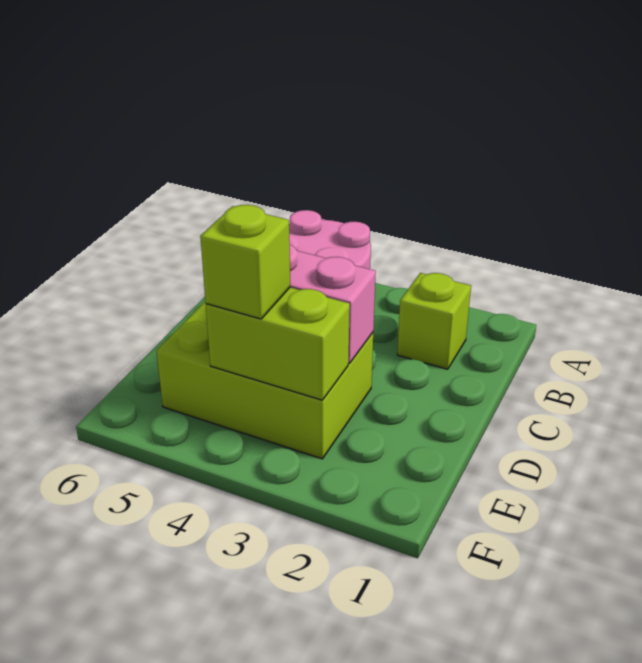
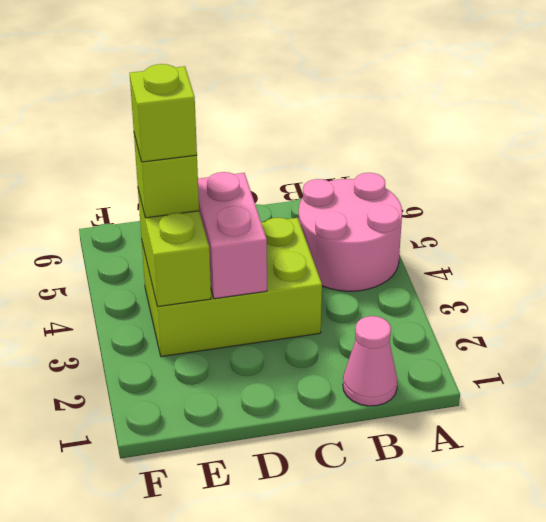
none -> pink 1x1 cone [343,316,398,406]
lime 1x1 brick [397,273,471,369] -> lime 1x1 brick moved to [130,64,197,162]
lime 2x3 brick [156,302,373,459] -> lime 2x3 brick turned to [142,218,322,357]

